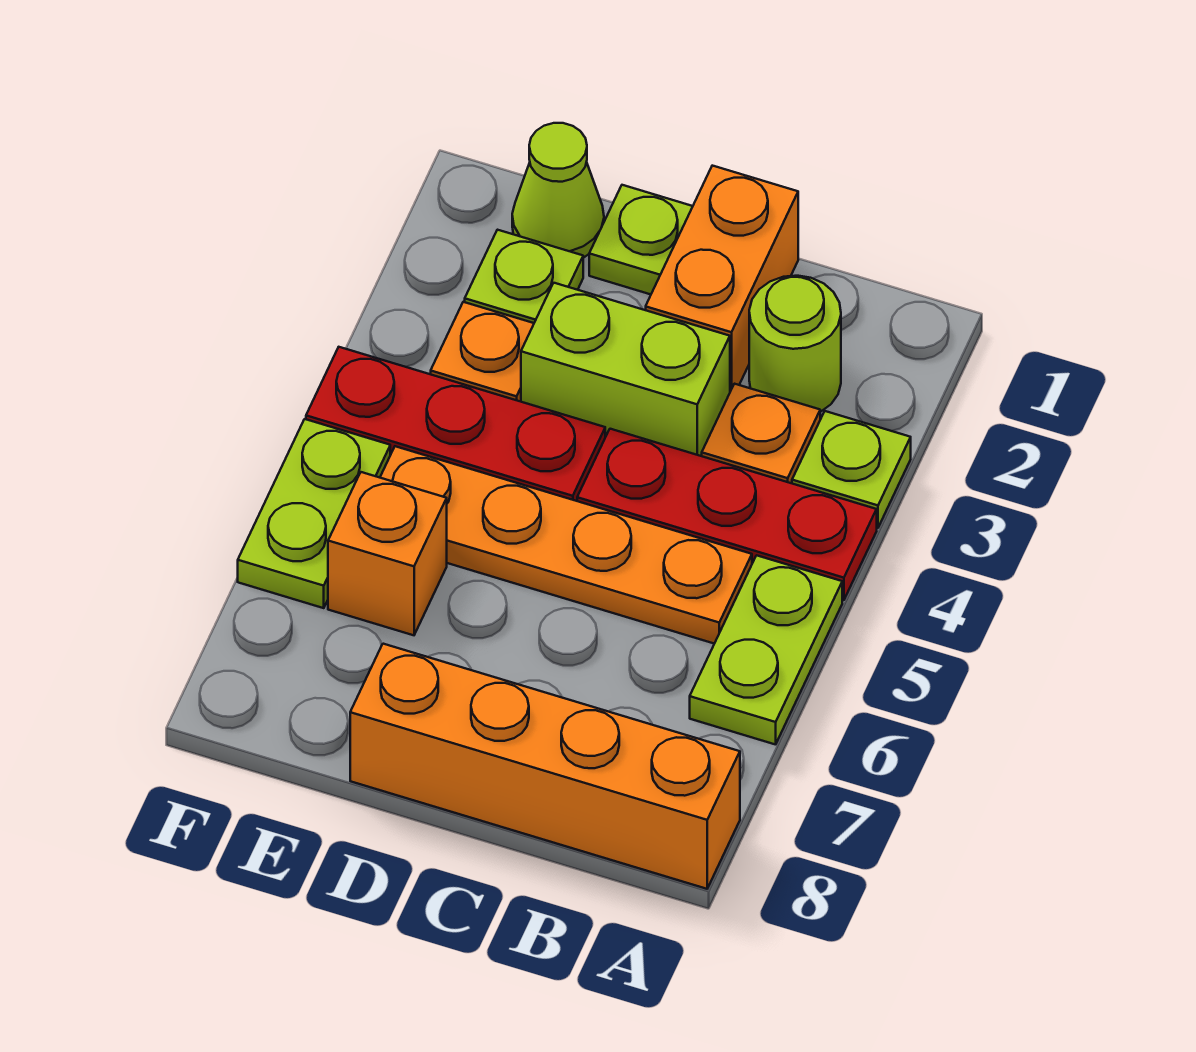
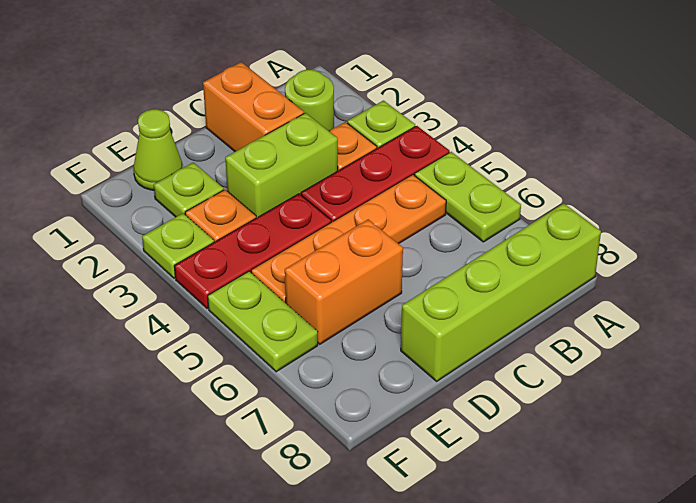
orange 1x4 brick [350,644,740,889] -> lime 1x4 brick [401,203,601,381]
lime 1x1 plate [589,185,693,294] -> lime 1x1 plate moved to [142,213,214,278]
orange 1x1 brick [328,472,447,635] -> orange 1x2 brick [285,219,403,344]

